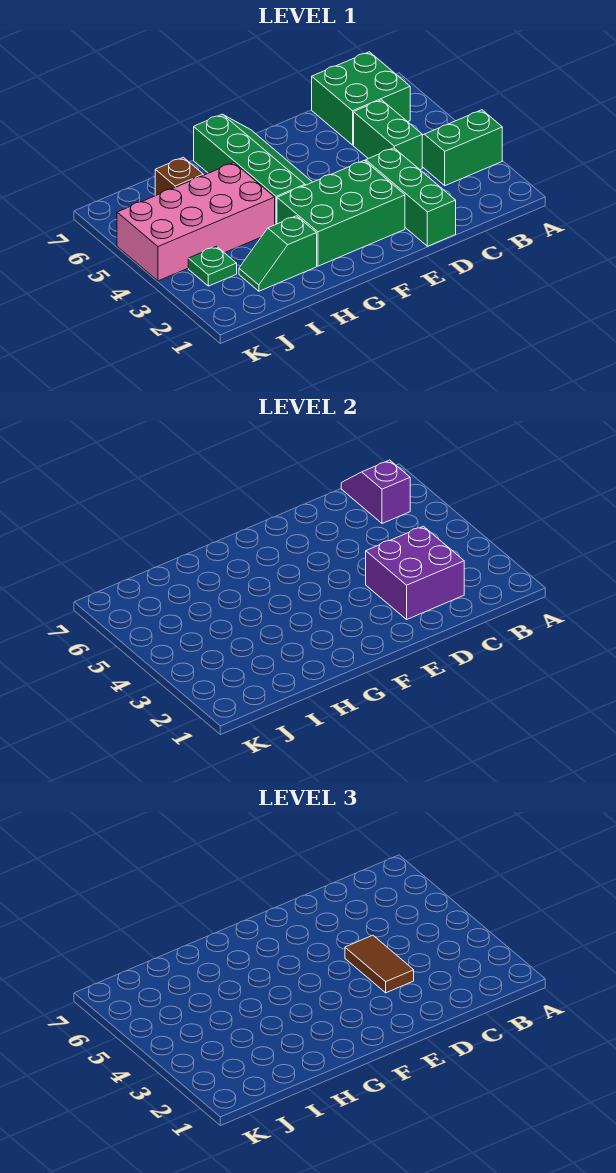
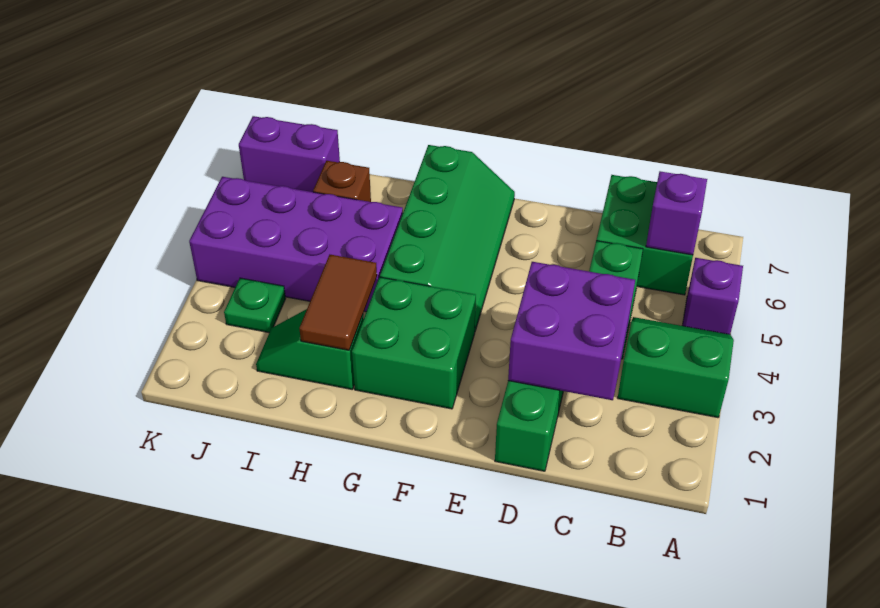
none -> purple 1x1 brick [682,258,743,334]
brown 1x2 tile [345,935,414,993] -> brown 1x2 tile moved to [299,255,377,350]
green 2x3 brick [277,160,405,266] -> green 2x2 brick [352,277,476,409]
pink 2x4 brick [117,163,275,281] -> purple 2x4 brick [189,177,403,312]
none -> purple 1x2 brick [239,116,340,192]

